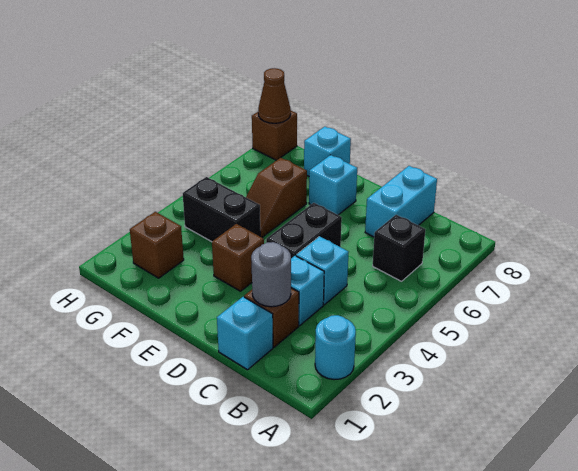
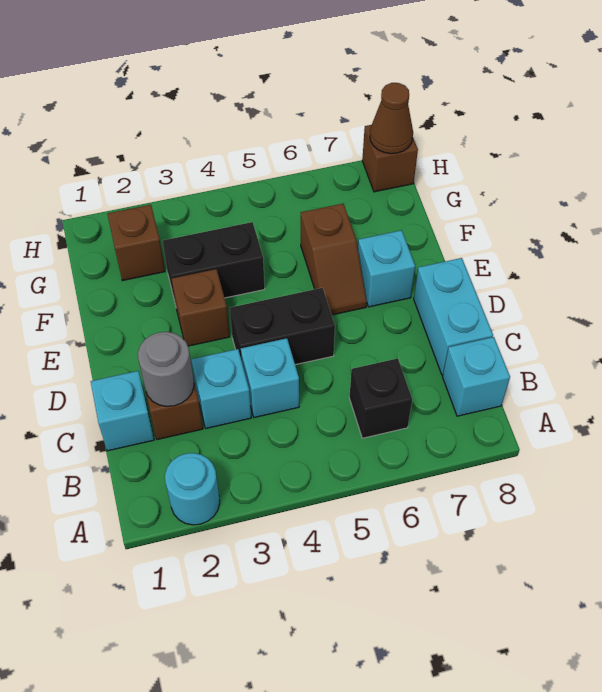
cyan 1x2 brick [365,166,437,237] -> cyan 1x2 brick turned to [414,258,493,375]
black 1x2 brick [183,177,260,242] -> black 1x2 brick turned to [162,222,265,305]
brown 1x2 slope [246,158,307,237] -> brown 1x2 slope turned to [301,204,367,315]
cyan 1x1 brick [304,127,351,176] -> cyan 1x1 brick moved to [443,337,510,416]

